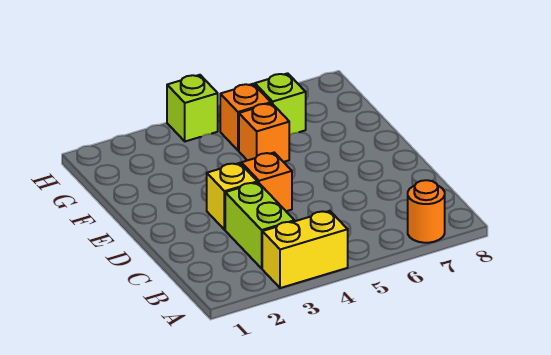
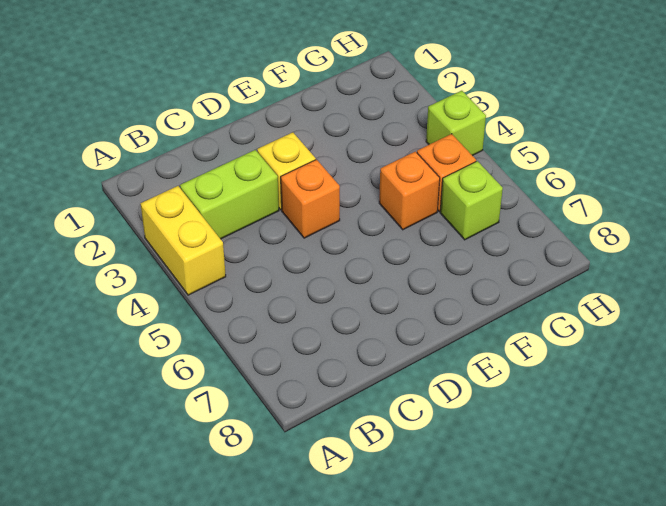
orange 1x1 round brick [408,180,445,243] -> none

